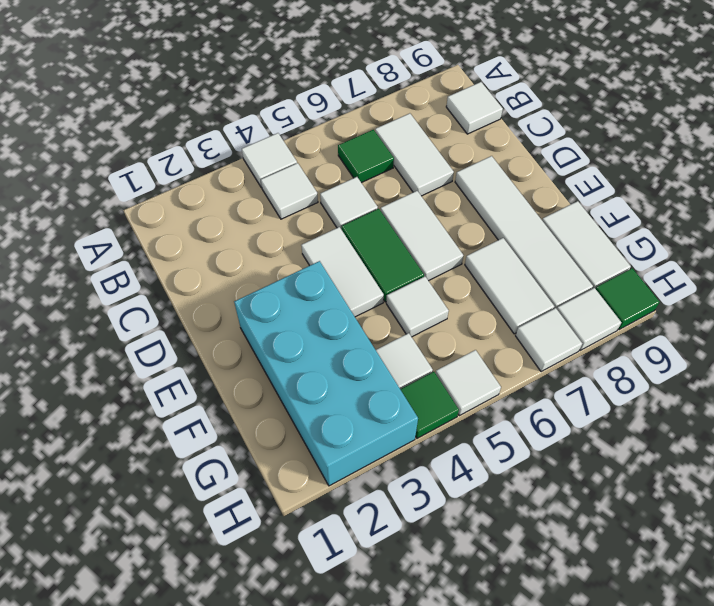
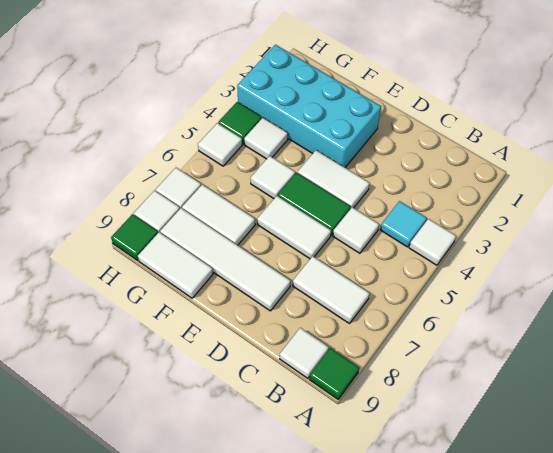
white 1x1 tile [261,163,318,219] -> cyan 1x1 tile [380,201,427,247]
green 1x1 tile [338,130,394,183] -> green 1x1 tile moved to [309,348,359,399]

